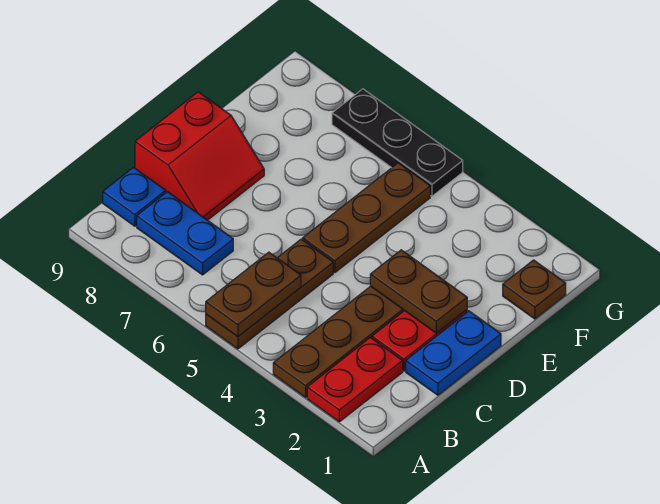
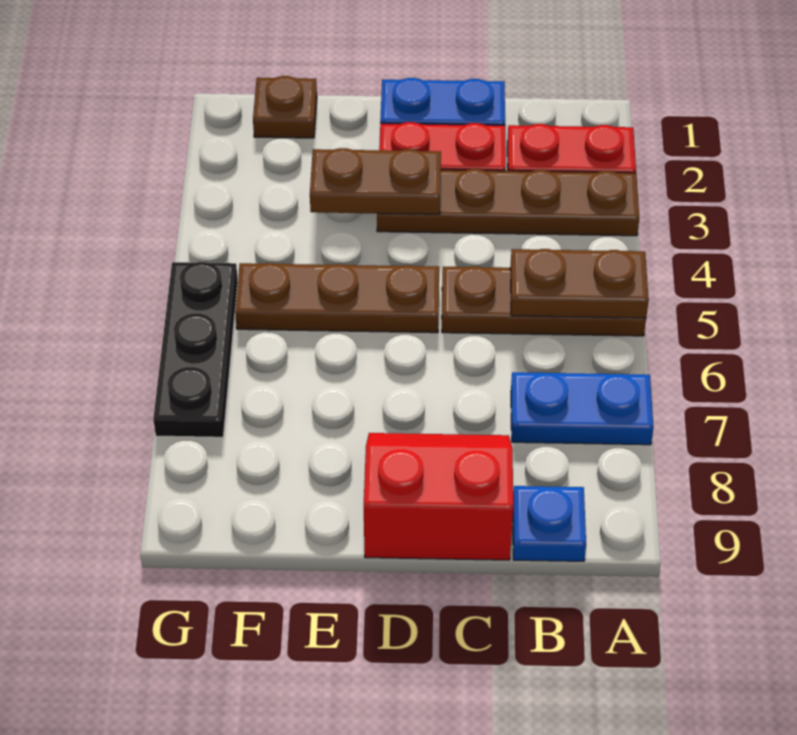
blue 1x2 plate [137,192,233,275] -> blue 1x2 plate turned to [511,372,654,445]
brown 1x2 plate [370,250,467,333] -> brown 1x2 plate turned to [310,148,441,214]

